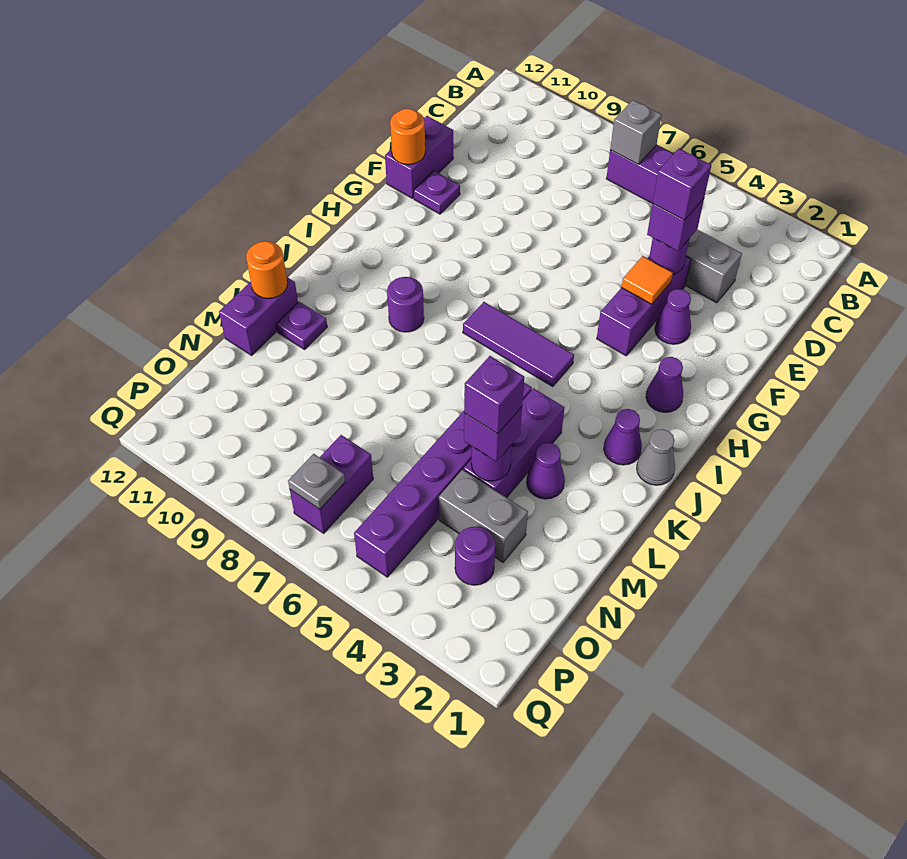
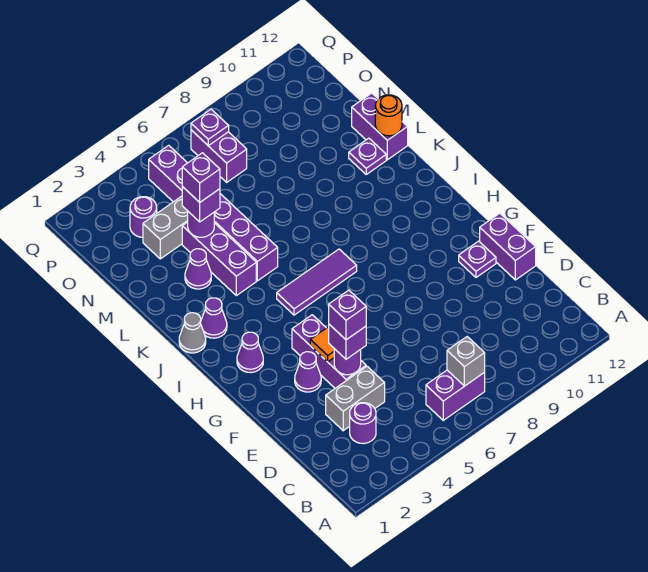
orange 1x1 round brick [390,109,425,165] -> none
purple 1x1 round brick [387,277,424,332] -> purple 1x1 round brick moved to [350,403,376,444]
grey 1x1 plate [288,454,345,509] -> purple 1x1 plate [191,109,229,146]

